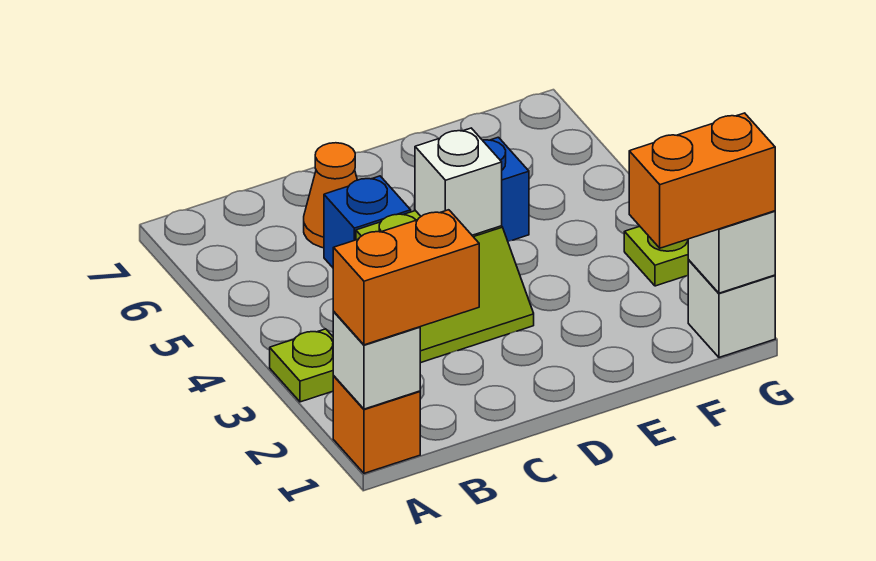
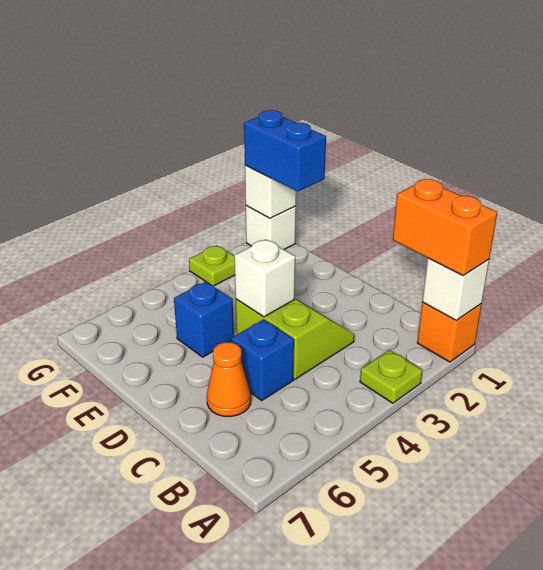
orange 1x2 brick [629,113,775,248] -> blue 1x2 brick [244,110,326,192]

